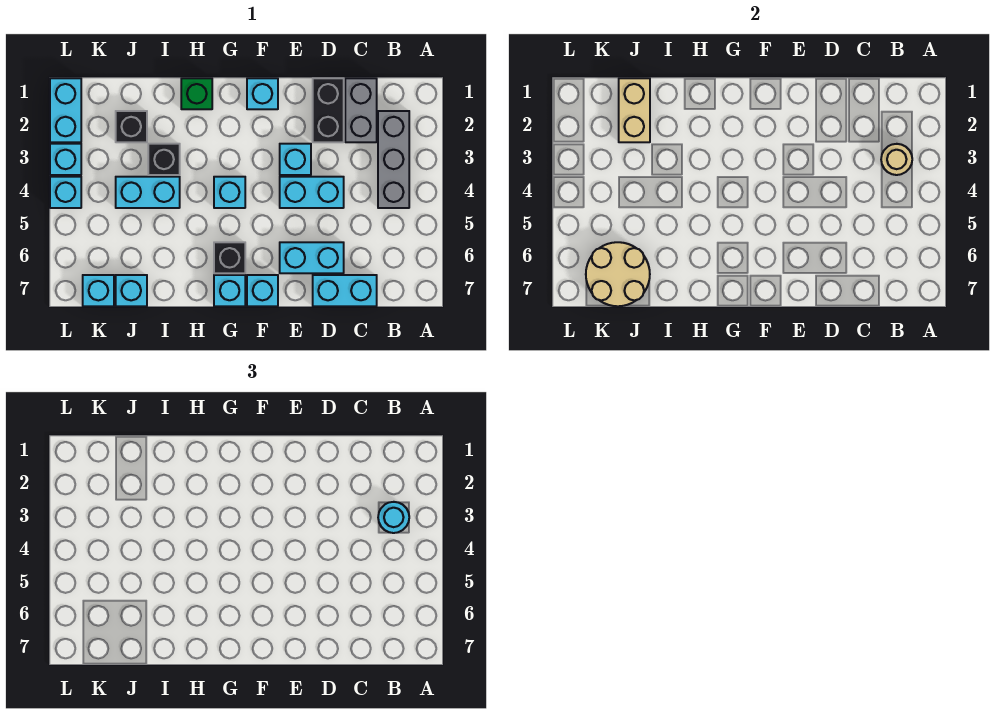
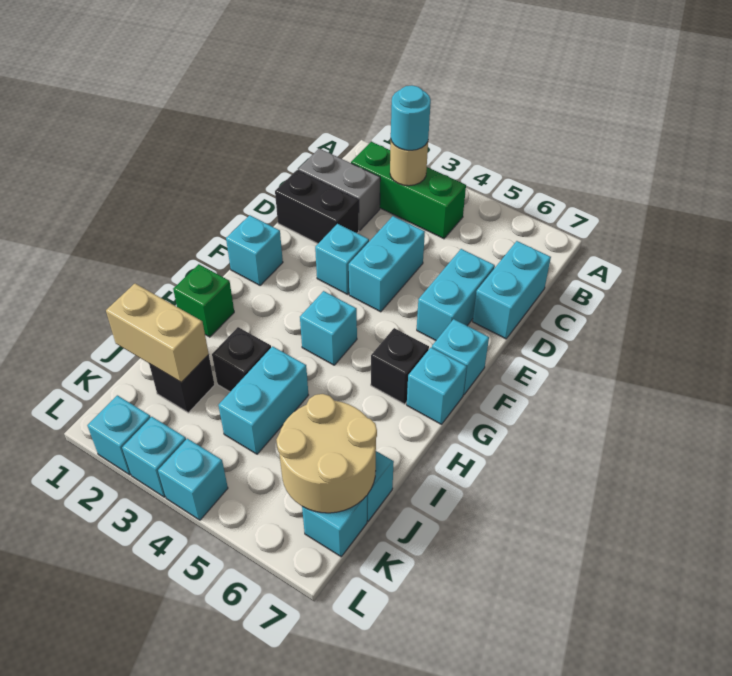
grey 1x3 brick [378,111,409,208] -> green 1x3 brick [351,142,466,239]
cyan 1x2 brick [50,78,81,142] -> cyan 1x1 brick [87,395,151,475]

